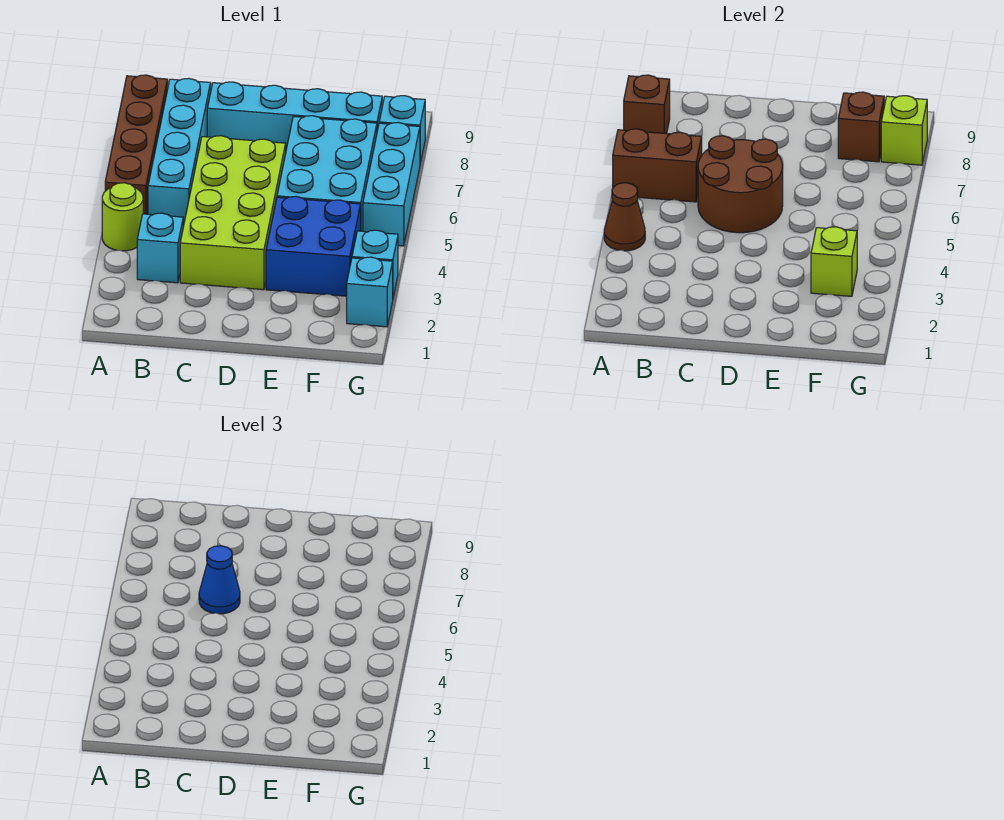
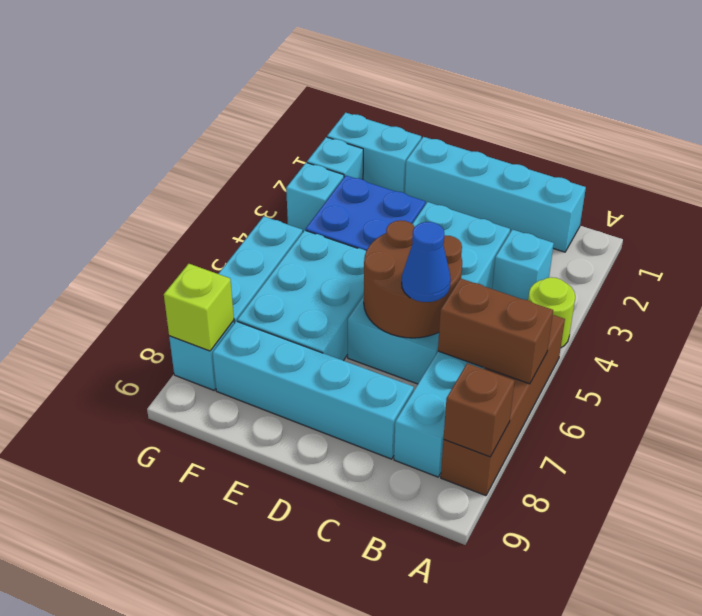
brown 1x1 cone [604,183,645,251] -> none
none -> cyan 1x4 brick [405,137,586,252]
lime 2x4 brick [180,136,286,290] -> cyan 2x4 brick [348,202,510,384]
none -> cyan 1x2 brick [327,113,421,193]
lime 1x1 brick [811,227,857,296] -> none
brown 1x1 brick [838,92,884,162] -> none

